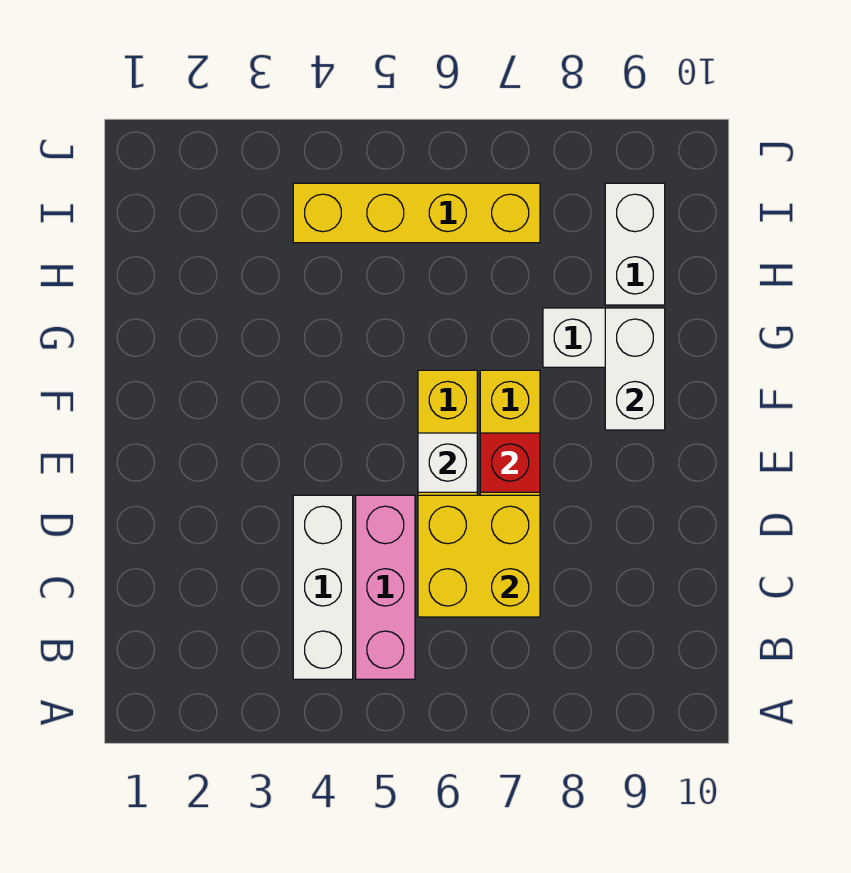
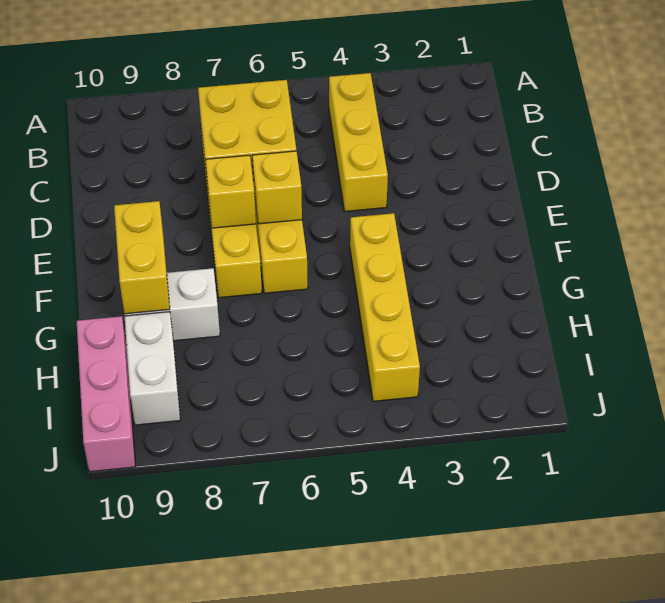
white 1x3 brick [293,495,353,679] -> yellow 1x3 brick [329,73,388,212]
pink 1x3 brick [356,495,415,679] -> pink 1x3 brick moved to [77,316,135,472]
white 1x1 brick [418,433,477,492] -> yellow 1x1 brick [252,151,302,224]
red 1x1 brick [480,433,540,492] -> yellow 1x1 brick [205,155,256,228]
white 1x2 brick [605,308,665,430] -> yellow 1x2 brick [114,201,170,314]
yellow 1x4 brick [293,183,540,243] -> yellow 1x4 brick turned to [350,213,420,401]

